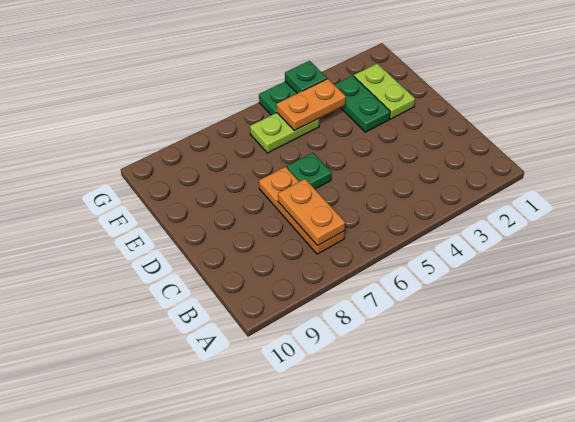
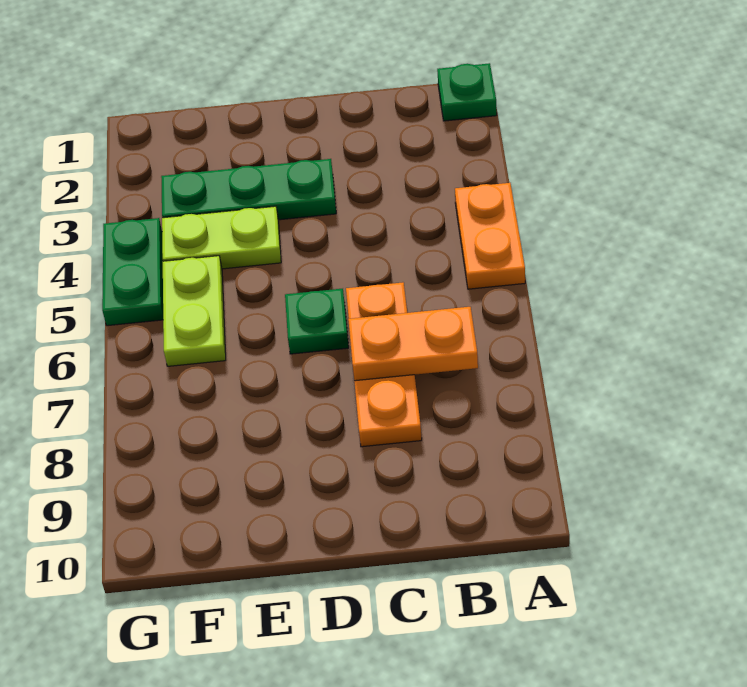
orange 1x3 plate [259,167,345,254] -> orange 1x3 plate turned to [346,282,422,447]
lime 1x2 plate [354,63,415,119] -> lime 1x2 plate moved to [162,206,281,269]
green 1x2 plate [334,76,390,132] -> green 1x3 plate [161,159,336,220]
orange 1x2 plate [277,79,346,131] -> orange 1x2 plate moved to [455,183,525,289]
green 1x1 plate [285,61,327,93] -> green 1x1 plate moved to [437,63,497,121]

